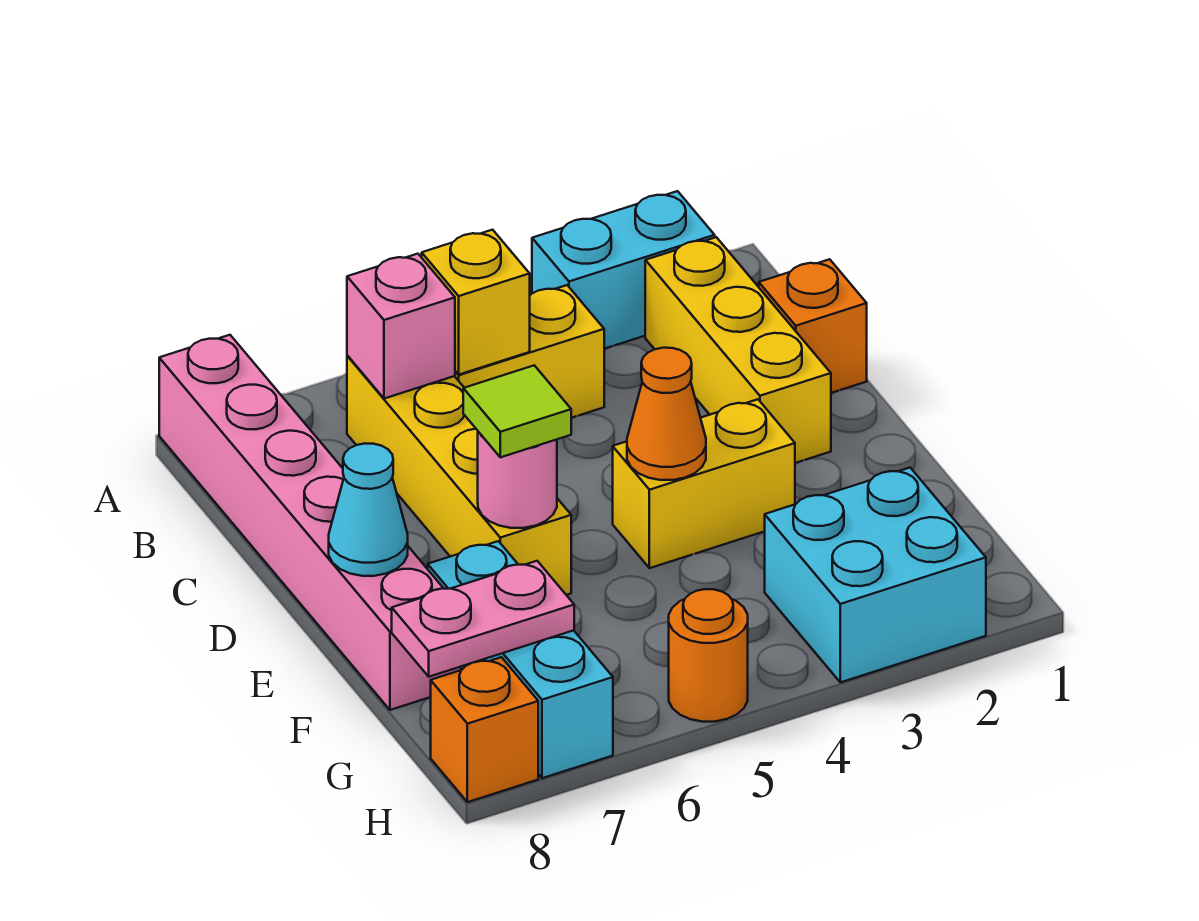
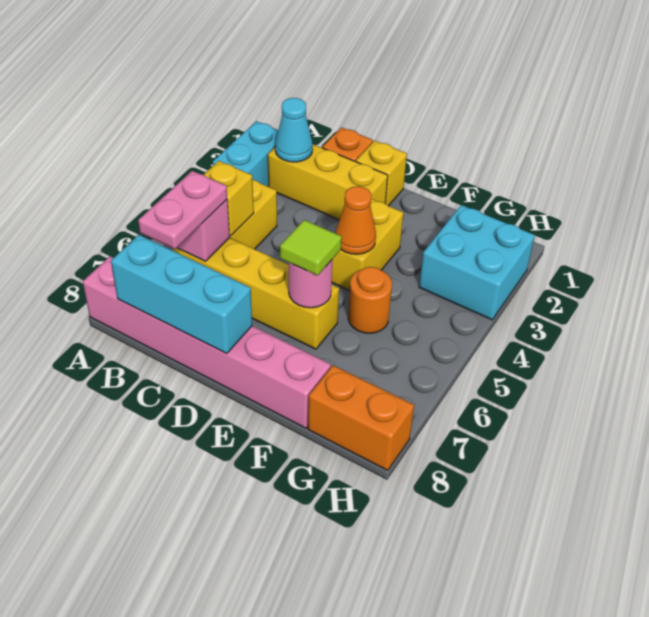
none -> yellow 1x1 brick [356,141,407,206]
cyan 1x1 cone [329,443,408,576] -> cyan 1x1 cone moved to [275,98,313,162]
cyan 1x3 brick [428,541,613,778] -> cyan 1x3 brick moved to [111,235,252,353]
pink 1x2 plate [392,561,574,677] -> pink 1x2 plate moved to [138,171,227,249]
orange 1x1 round brick [669,589,748,722] -> orange 1x1 round brick moved to [348,267,392,333]
orange 1x1 brick [431,657,538,802] -> orange 1x2 brick [308,365,414,470]

